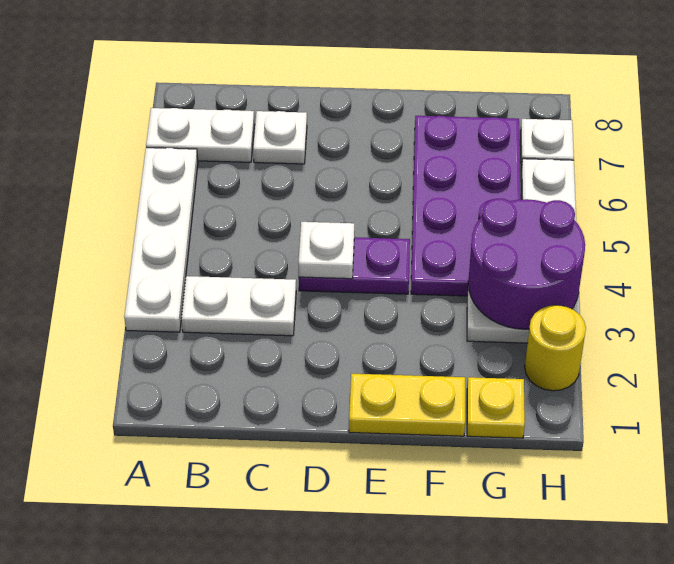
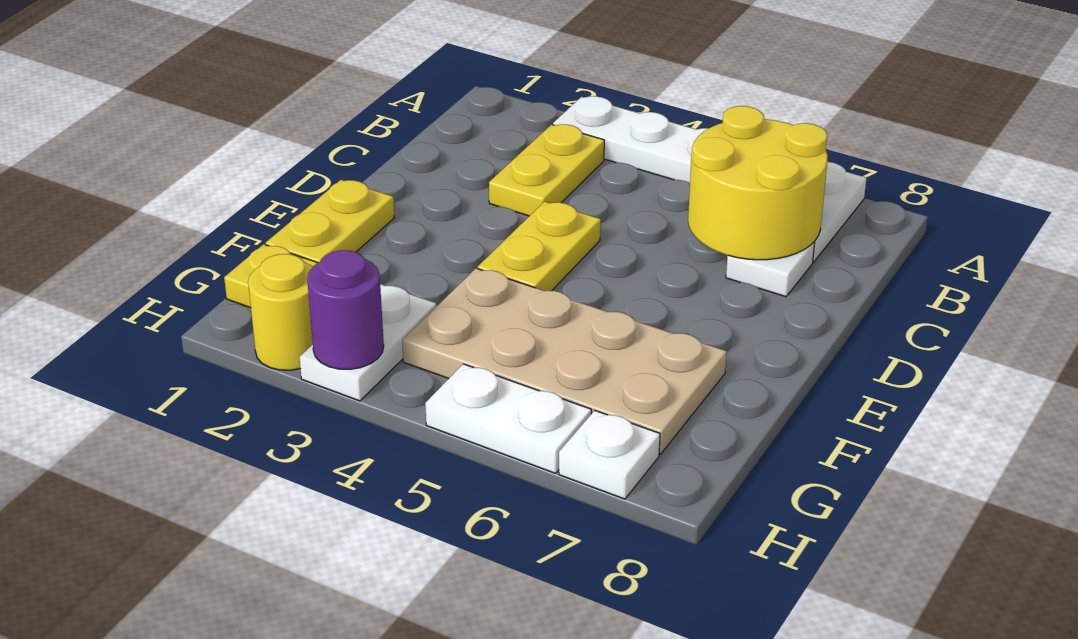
white 1x2 plate [181,276,296,336] -> yellow 1x2 plate [489,124,604,216]
none -> yellow 2x2 round brick [688,106,828,260]
purple 1x2 plate [299,237,410,294] -> yellow 1x2 plate [478,202,601,291]
white 1x1 plate [298,222,354,279] -> none
purple 2x4 plate [411,116,521,296] -> tan 2x4 plate [402,268,727,454]
purple 2x2 round brick [468,199,585,329] -> purple 1x1 round brick [307,250,384,369]

